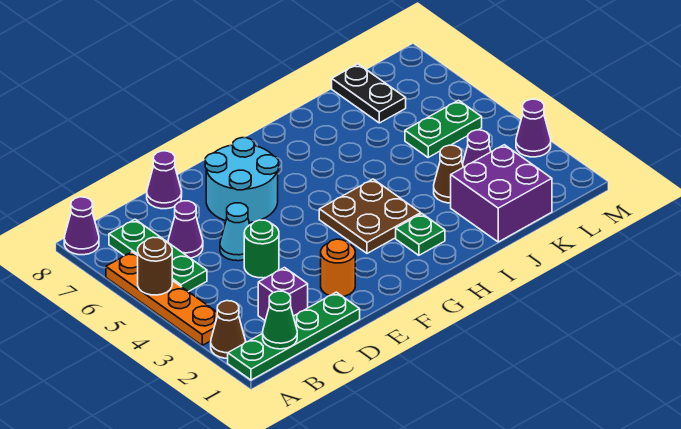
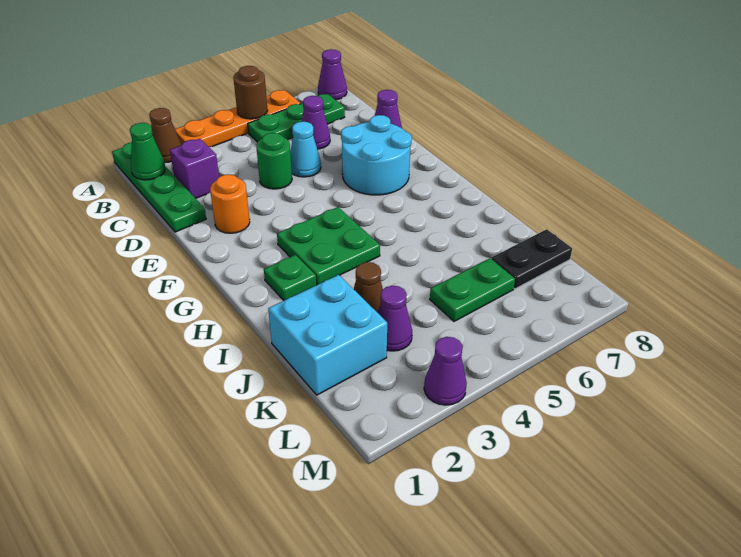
brown 2x2 plate [319,179,421,253] -> green 2x2 plate [277,207,380,285]
purple 2x2 brick [451,145,552,242] -> cyan 2x2 brick [268,275,387,395]
green 1x2 plate [405,100,482,157] -> green 1x2 plate turned to [430,258,515,321]

